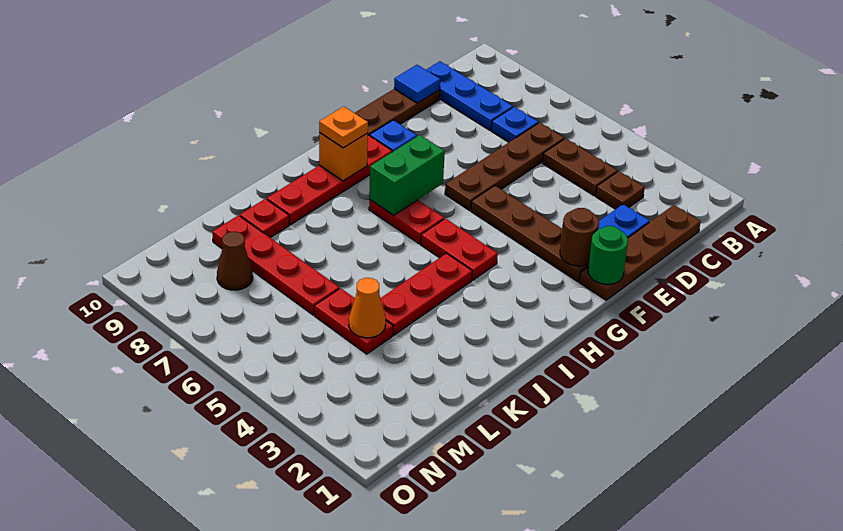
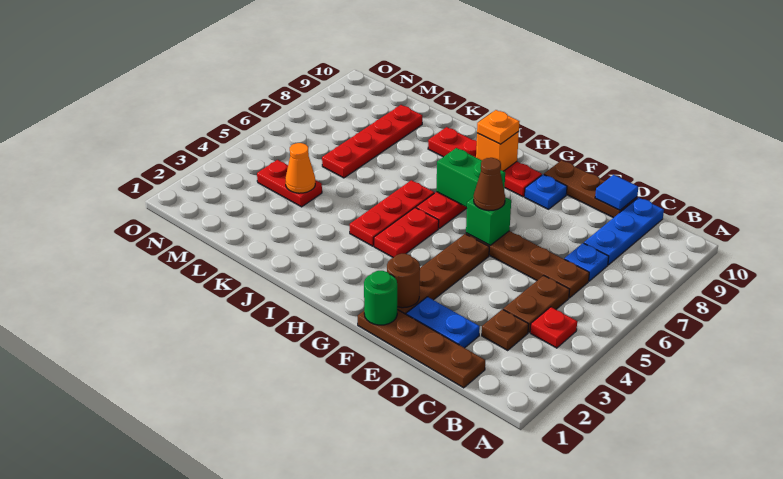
none -> green 1x1 brick [466,197,511,245]
red 1x3 plate [380,253,472,335] -> red 1x3 plate turned to [350,180,434,246]
red 1x1 plate [240,199,289,238] -> red 1x1 plate moved to [530,307,577,348]
red 1x2 plate [314,288,393,354] -> red 1x2 plate turned to [257,160,322,207]
brown 1x1 cone [217,232,253,290] -> brown 1x1 cone moved to [474,158,505,211]

